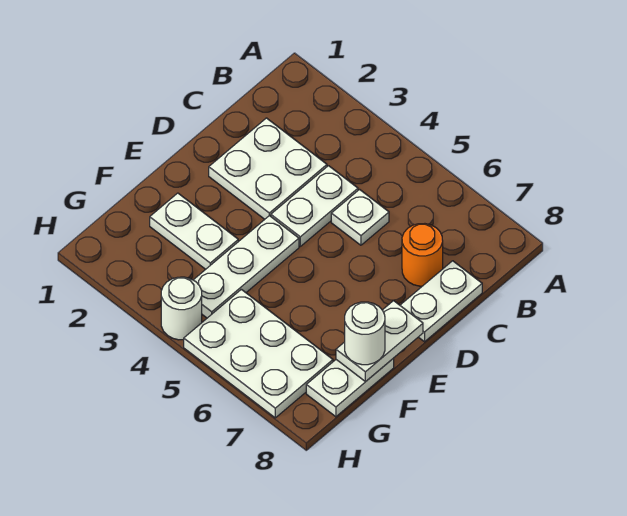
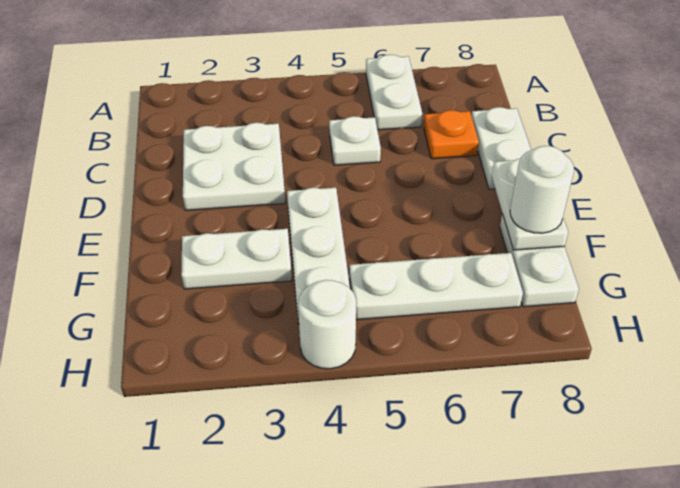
white 1x2 plate [271,166,358,246] -> white 1x2 plate moved to [366,55,422,130]
orange 1x1 round brick [402,224,443,286] -> orange 1x1 plate [424,110,479,159]
white 2x3 plate [184,289,333,418] -> white 1x3 plate [349,253,523,320]

